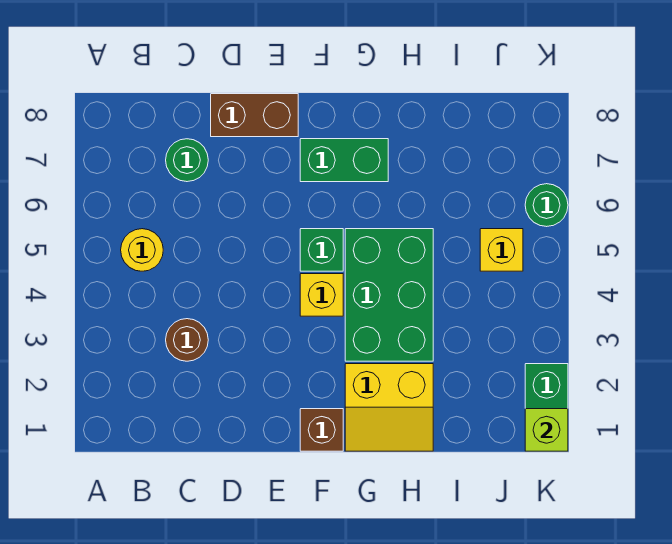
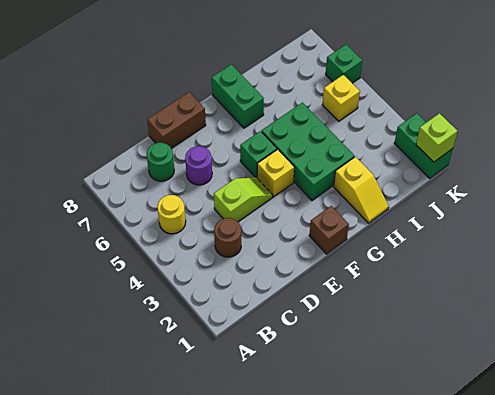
none -> lime 1x2 slope [214,177,273,222]
none -> purple 1x1 round brick [185,146,212,185]
green 1x2 brick [300,139,388,182] -> green 1x2 brick turned to [212,64,264,128]
yellow 2x2 slope [345,364,433,451] -> yellow 1x2 slope [334,157,389,223]
green 1x1 round brick [525,184,568,227] -> green 1x1 brick [326,44,362,83]

